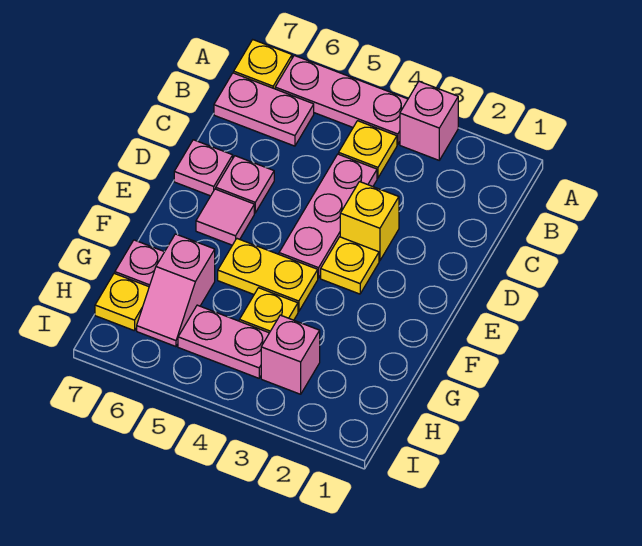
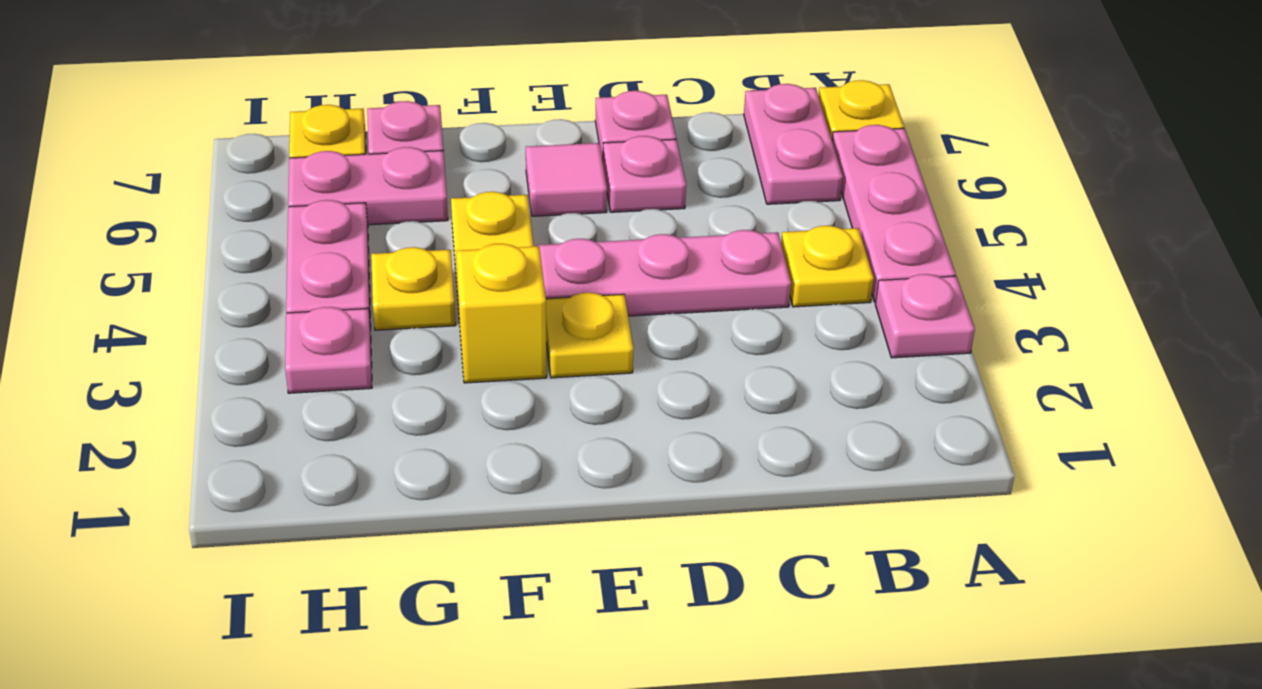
pink 1x1 brick [400,82,458,160] -> pink 1x1 plate [875,274,975,358]
yellow 1x1 brick [340,182,399,261] -> yellow 1x1 brick moved to [456,244,547,383]
pink 1x2 slope [137,234,215,347] -> pink 1x2 plate [288,147,448,225]
pink 1x1 brick [261,315,320,394] -> pink 1x1 plate [285,307,372,393]

